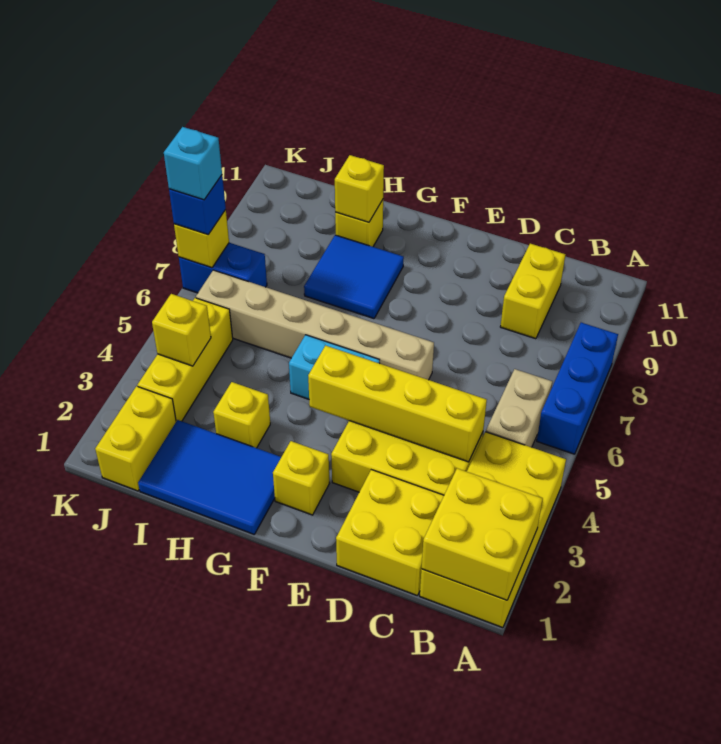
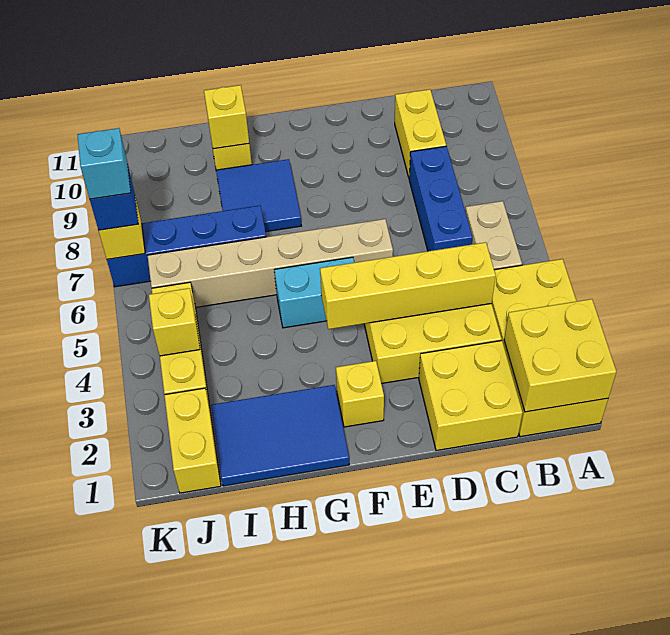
blue 1x3 brick [537,323,618,454] -> blue 1x3 brick moved to [409,146,473,251]
yellow 1x1 brick [213,382,270,448] -> none
blue 1x2 brick [179,243,267,293] -> blue 1x4 brick [107,206,266,287]

